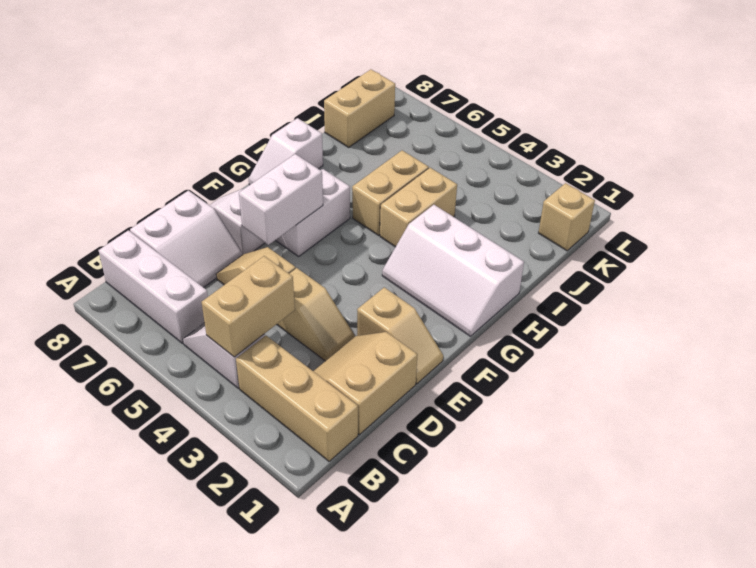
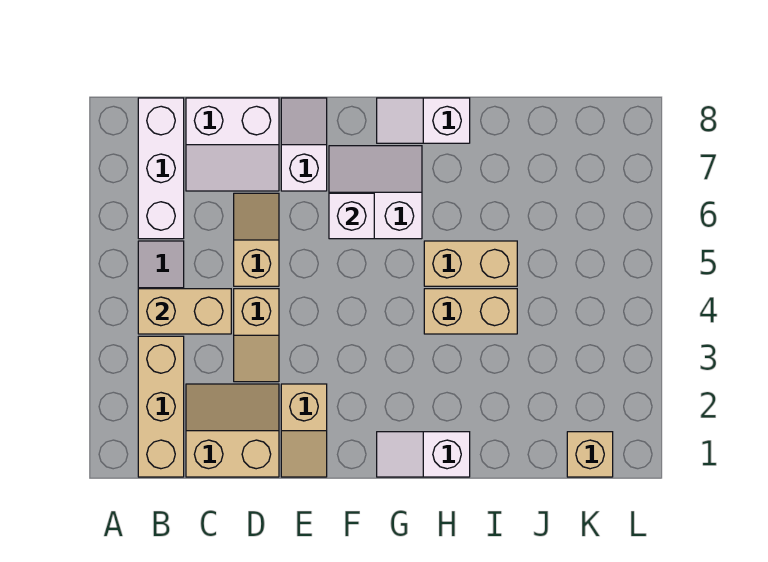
white 1x2 brick [239,154,323,245] -> white 1x1 brick [329,193,374,239]
white 2x3 slope [382,205,524,336] -> white 1x2 slope [377,432,470,477]
tan 1x2 brick [324,70,395,147] -> none

